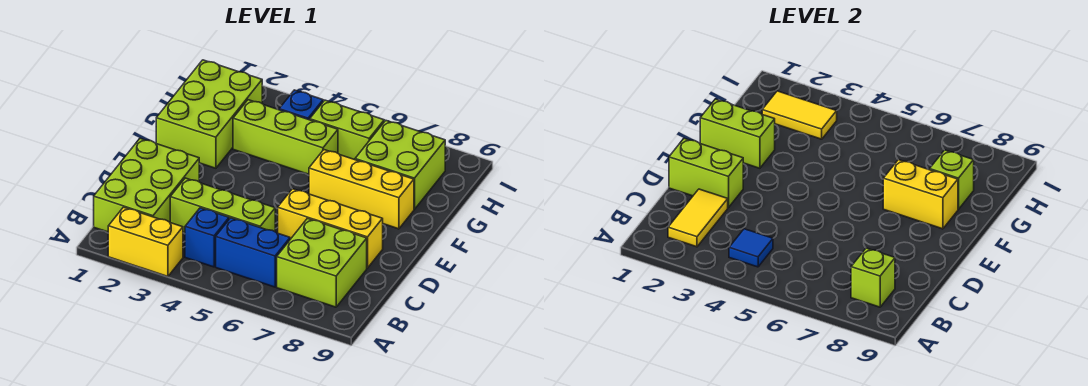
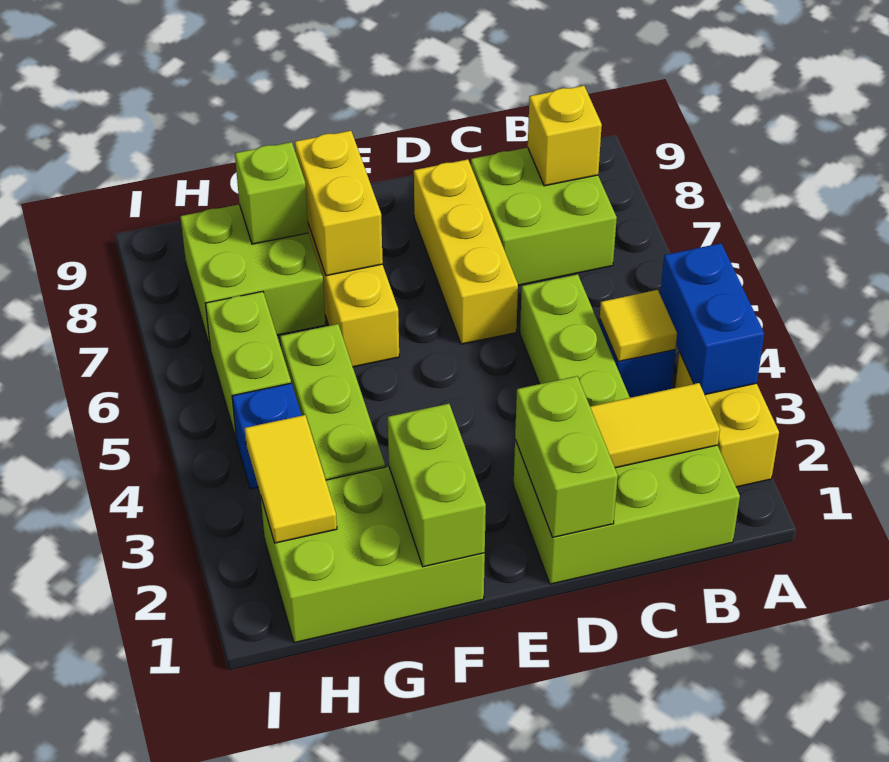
blue 1x1 tile [729,229,773,267] -> yellow 1x1 tile [600,290,677,362]
blue 1x2 brick [216,218,290,287] -> blue 1x2 brick moved to [660,243,764,395]
lime 1x1 brick [851,248,895,307] -> yellow 1x1 brick [528,86,602,186]

